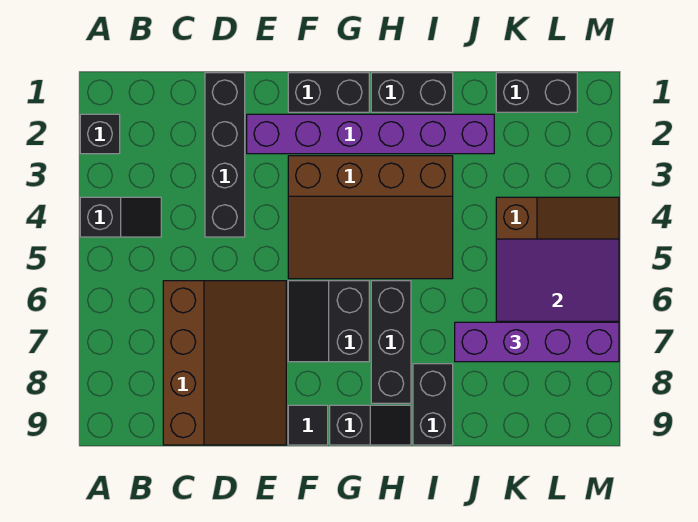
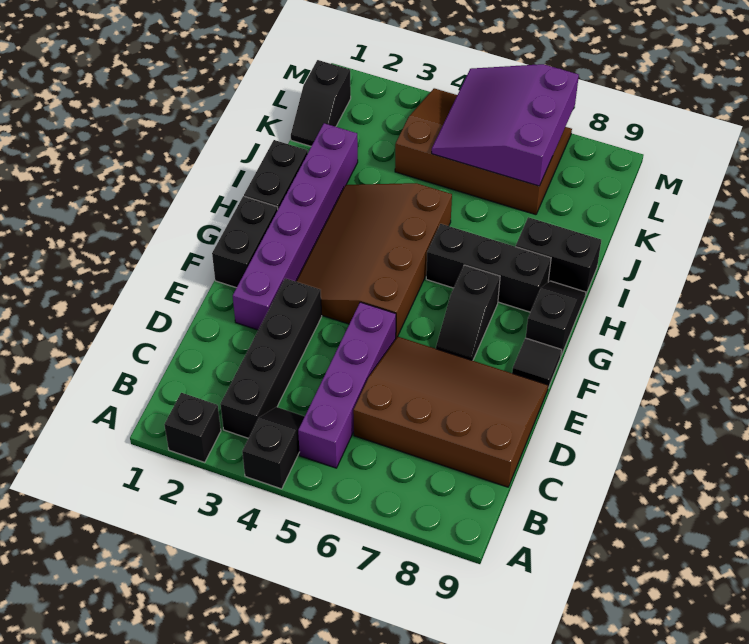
black 1x4 brick [205,73,245,237] -> black 1x4 brick turned to [220,278,322,438]
brown 3x4 slope [288,156,453,279] -> brown 3x4 slope turned to [296,183,452,338]
black 2x2 slope [288,281,369,362] -> black 1x2 slope [436,265,500,361]
purple 1x4 brick [455,322,619,362] -> purple 1x4 brick moved to [298,302,396,468]
black 1x2 brick [496,73,577,112] -> black 1x2 slope [291,60,351,146]

